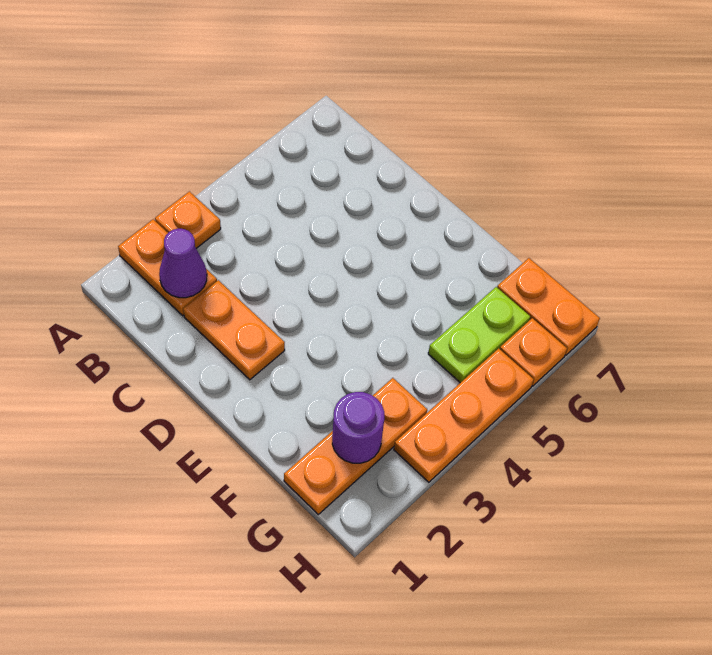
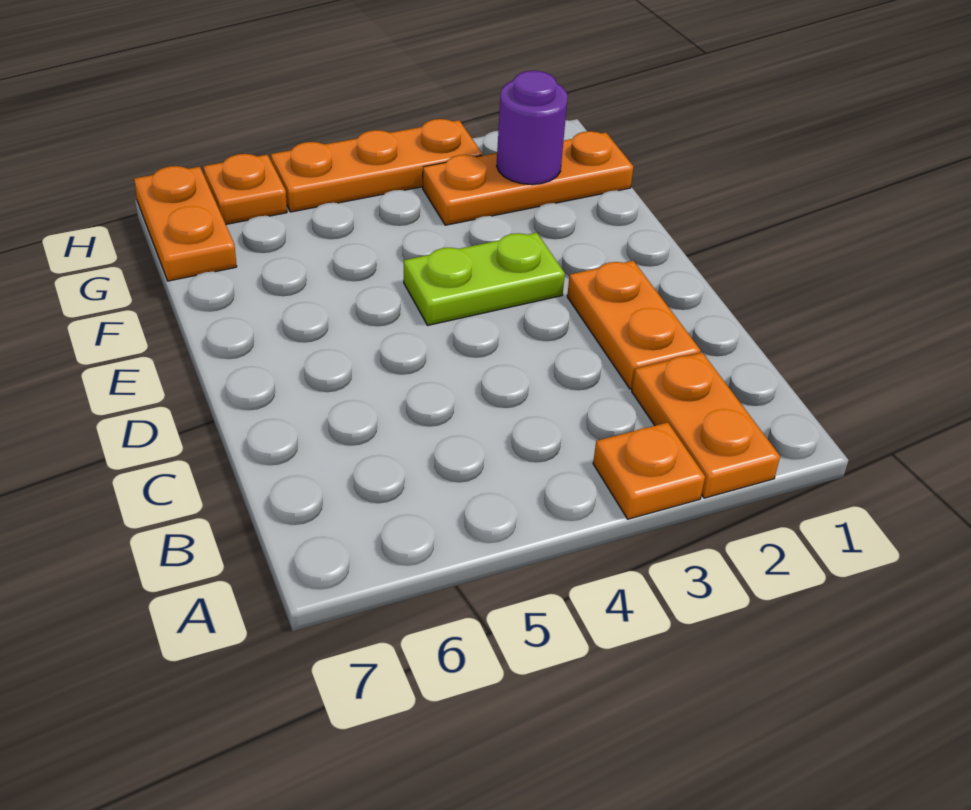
purple 1x1 cone [159,228,207,298] -> none
lime 1x2 plate [428,287,530,383] -> lime 1x2 plate moved to [404,233,565,325]

